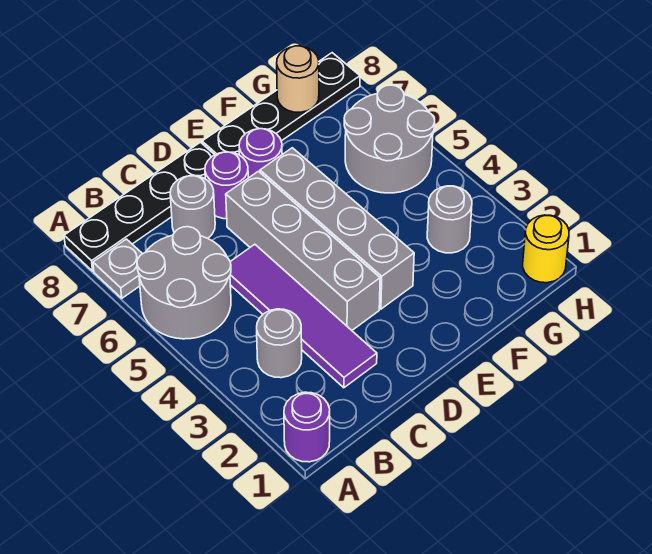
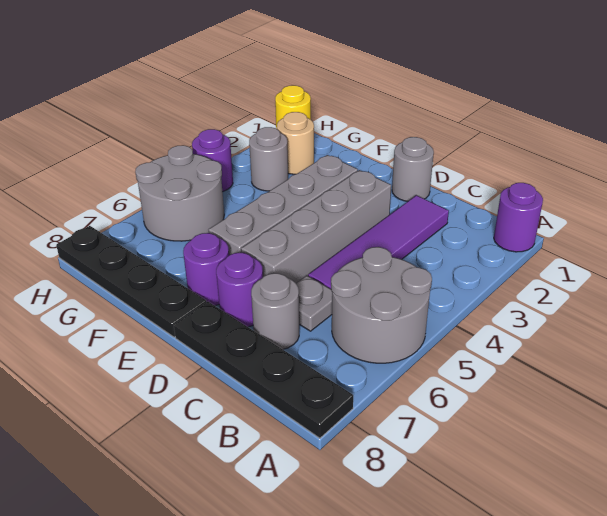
grey 1x1 plate [93,239,142,298] -> grey 1x1 plate moved to [296,276,332,331]
grey 1x1 round brick [257,309,302,378] -> grey 1x1 round brick moved to [392,137,434,201]
tan 1x1 round brick [277,46,319,112] -> tan 1x1 round brick moved to [277,112,314,174]
none -> purple 1x1 round brick [192,129,233,192]

